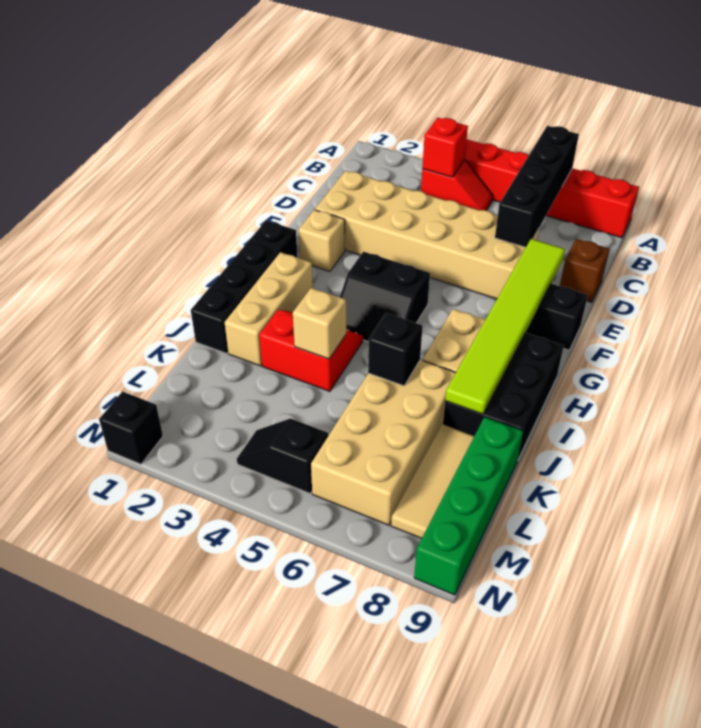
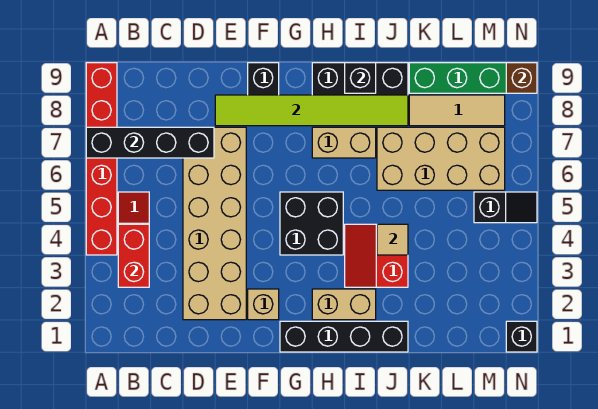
red 1x1 brick [422,118,468,177] -> red 1x2 brick [118,224,149,287]
brown 1x1 brick [560,239,610,302] -> brown 1x1 brick moved to [506,63,537,93]
black 2x2 slope [340,252,430,342] -> black 2x2 brick [280,192,343,255]
tan 1x3 brick [225,252,313,366] -> tan 1x2 brick [312,289,376,320]
tan 1x1 brick [293,288,346,359] -> tan 1x1 tile [377,224,408,255]
black 1x1 brick [368,313,423,386] -> black 1x1 brick moved to [345,63,376,93]
black 1x2 slope [237,418,328,493] -> black 1x2 slope turned to [474,192,537,223]

